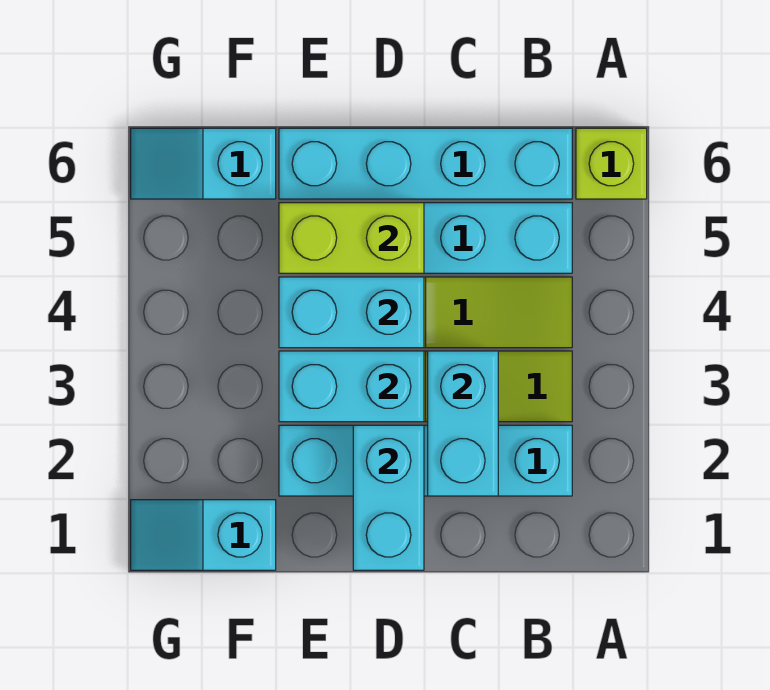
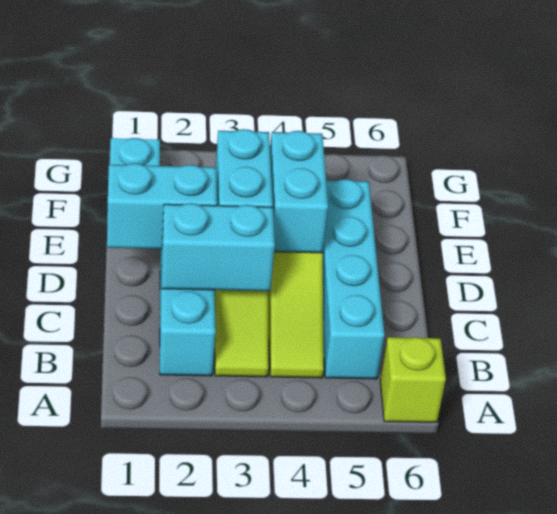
cyan 1x4 brick [279,128,572,199] -> none
lime 1x2 brick [279,203,424,273] -> none
cyan 1x2 slope [131,128,276,199] -> none

